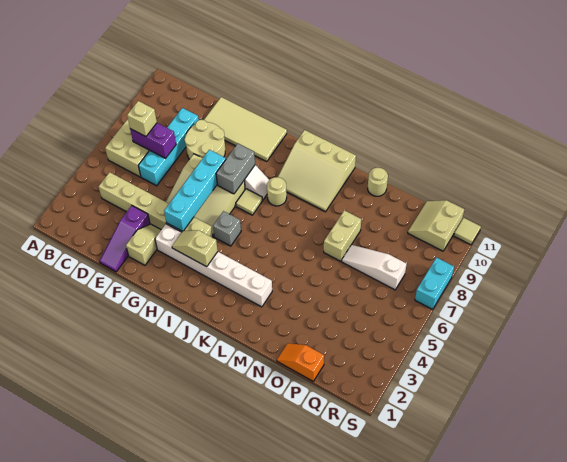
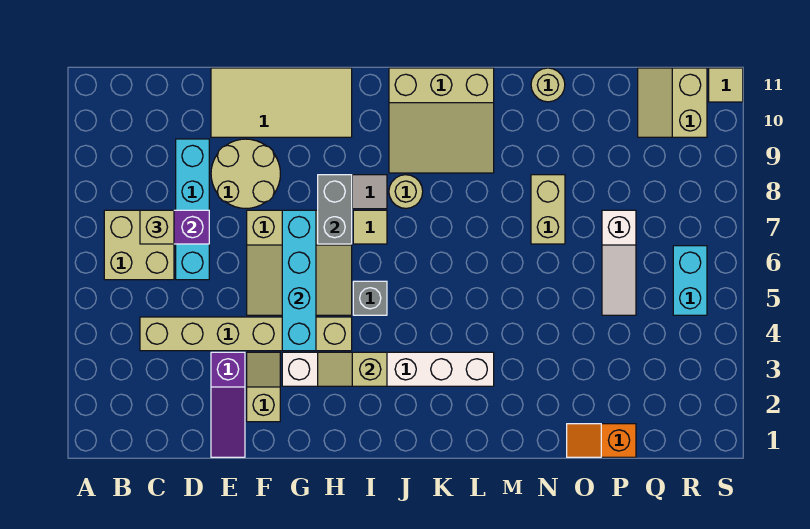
white 1x3 slope [342,245,407,290] -> white 1x3 slope turned to [602,210,636,315]
cyan 1x2 brick [415,258,454,309] -> cyan 1x2 brick moved to [673,246,707,315]

